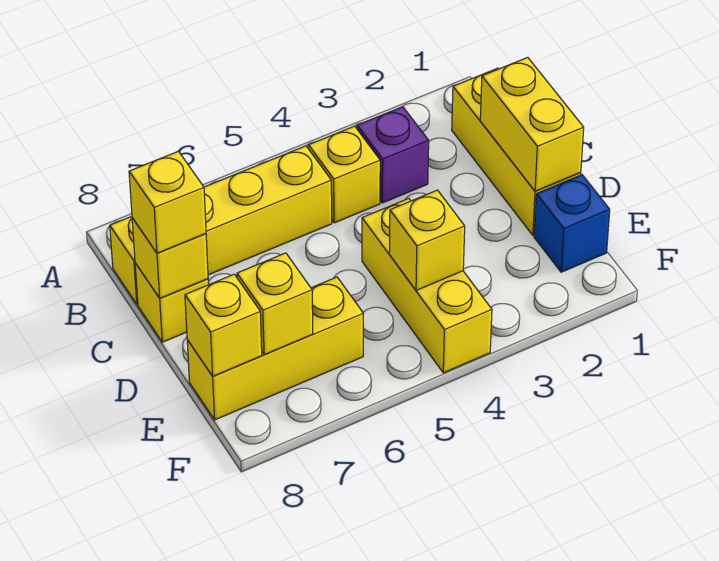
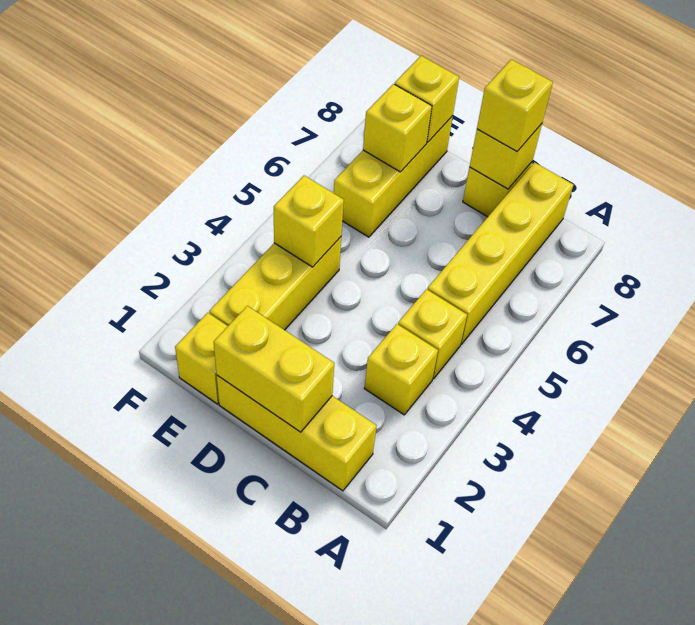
purple 1x1 brick [357,107,429,203] -> yellow 1x1 brick [364,324,438,415]
yellow 1x3 brick [362,198,492,373] -> yellow 1x3 brick turned to [209,237,341,330]
blue 1x1 brick [534,175,610,272] -> yellow 1x1 brick [175,313,228,404]

